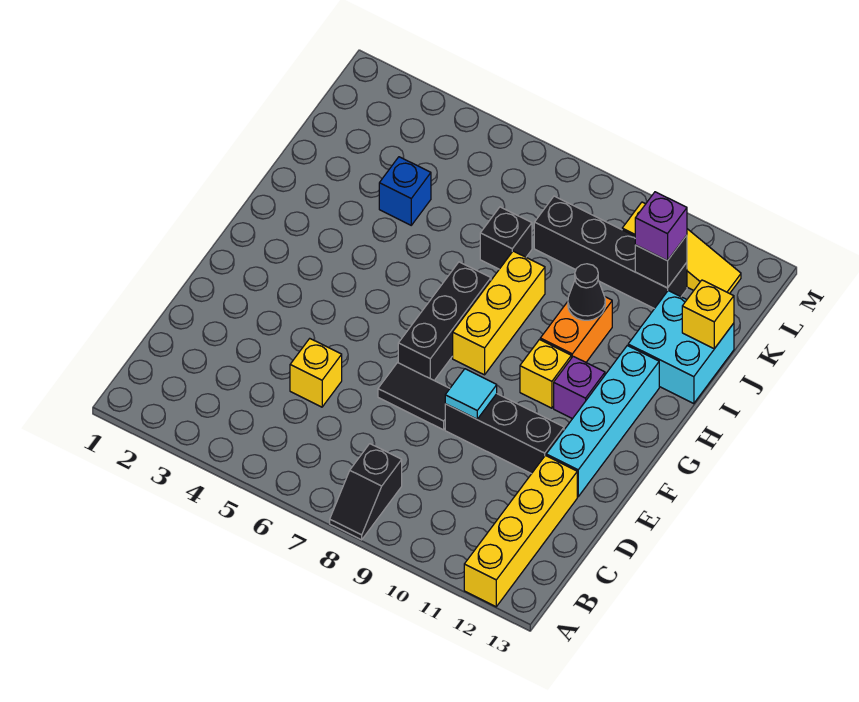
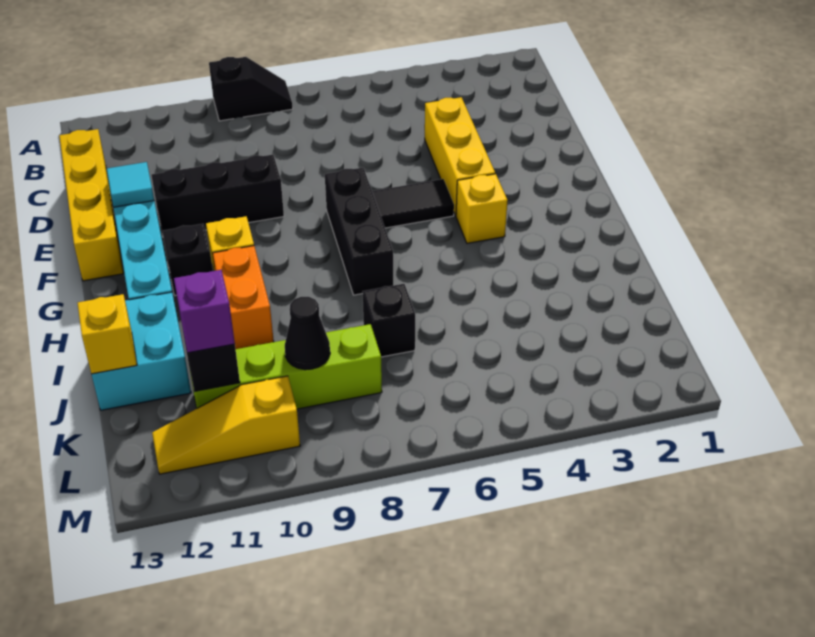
black 1x2 slope [330,444,402,540] -> black 1x2 slope turned to [209,57,293,121]
yellow 1x4 brick [464,456,577,607] -> yellow 1x4 brick moved to [59,129,124,281]
yellow 1x1 brick [290,339,342,407] -> yellow 1x1 brick moved to [456,174,508,243]
black 1x2 tile [378,363,450,430] -> black 1x2 tile moved to [372,179,454,228]
cyan 1x1 tile [445,369,497,419] -> cyan 1x1 tile moved to [106,162,154,207]
yellow 1x3 brick [453,251,545,375] -> yellow 1x3 brick moved to [425,97,495,215]
purple 1x1 brick [554,356,605,419] -> black 1x1 brick [163,224,213,296]
black 1x1 cone [568,264,605,320] -> black 1x1 cone moved to [285,297,330,370]
blue 1x1 brick [379,157,431,225] -> none
black 1x4 brick [534,196,687,309] -> lime 1x4 brick [189,324,382,409]

